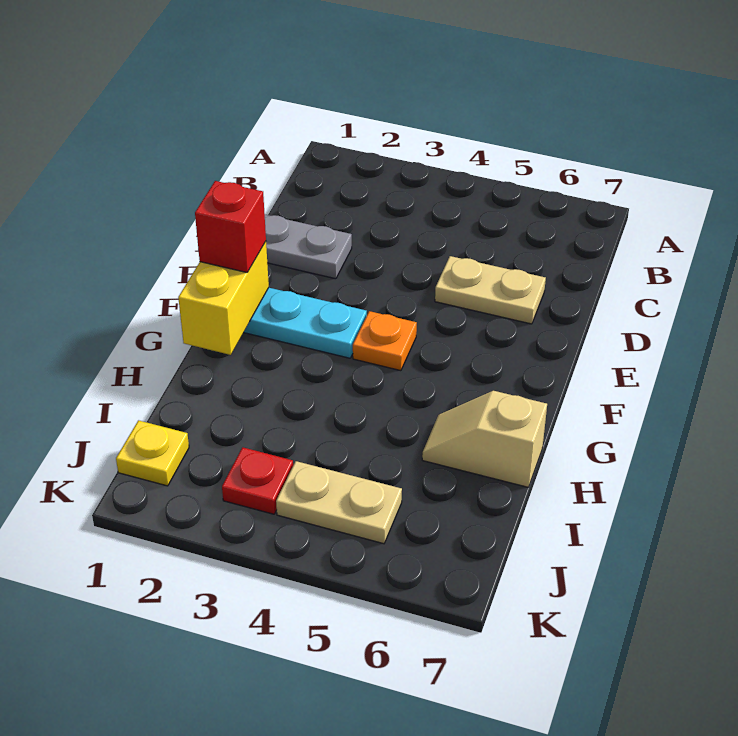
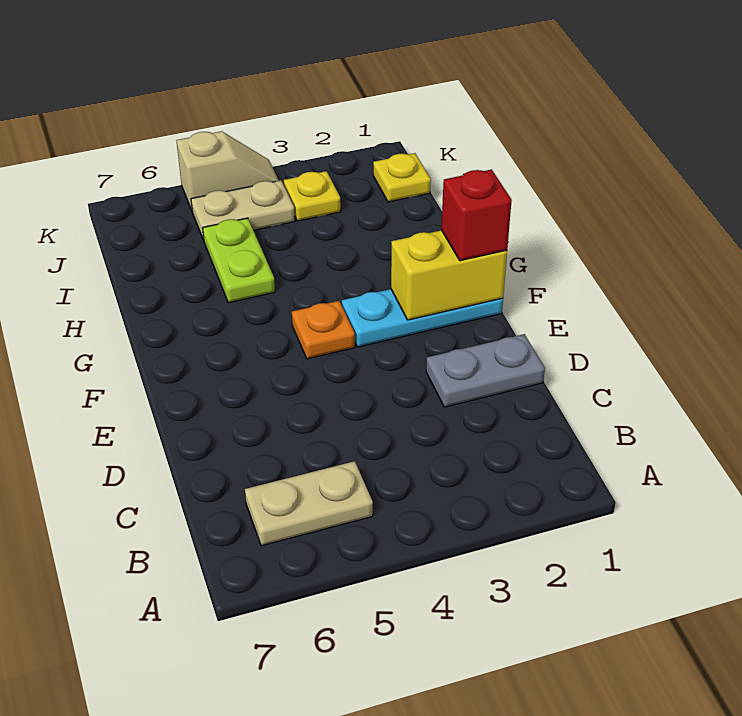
tan 1x2 plate [435,256,546,324] -> tan 1x2 plate moved to [245,461,373,546]
yellow 1x2 brick [178,242,269,355] -> yellow 1x2 brick turned to [391,230,507,320]
none -> lime 1x2 plate [203,218,275,303]
tan 1x2 slope [422,391,547,487] -> tan 1x2 slope moved to [176,131,279,210]
red 1x1 plate [222,447,293,514] -> yellow 1x1 plate [284,171,341,221]

